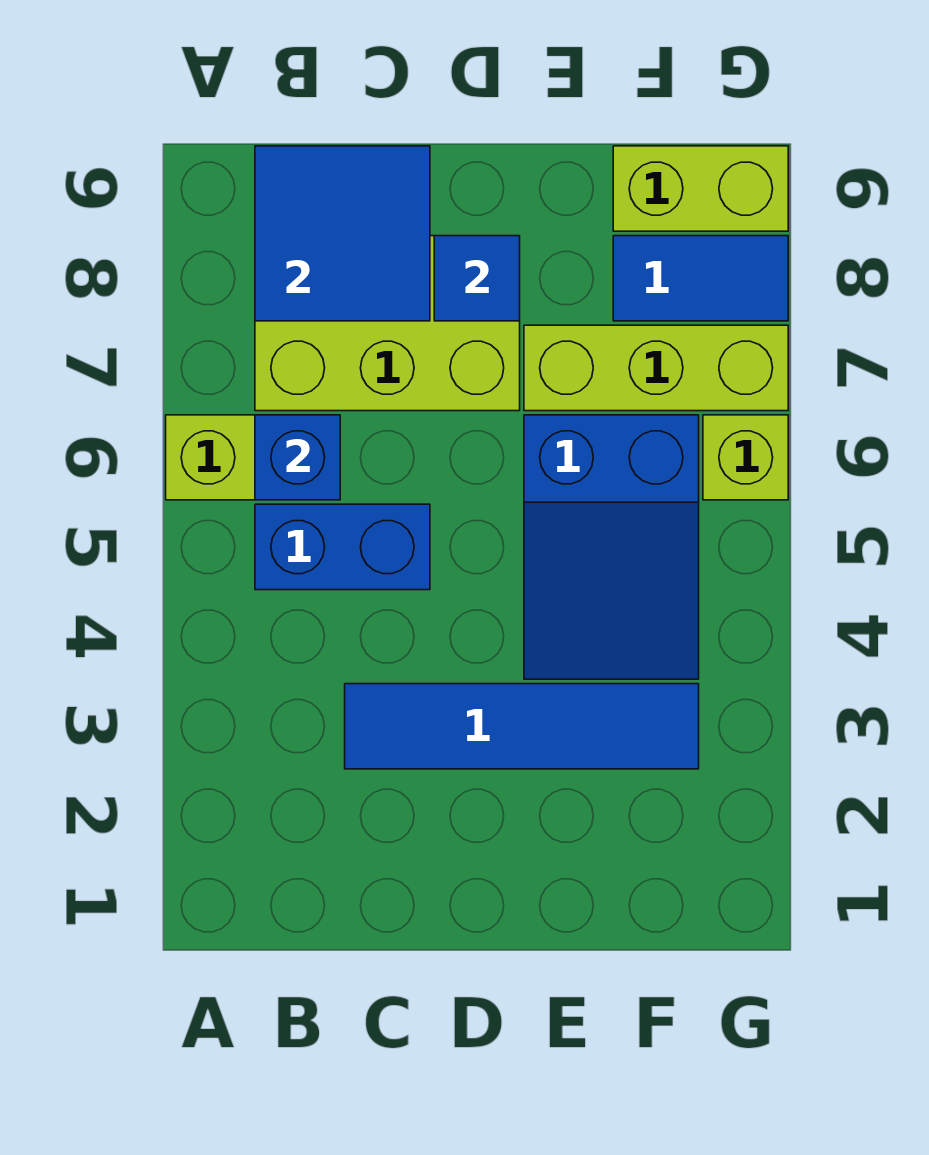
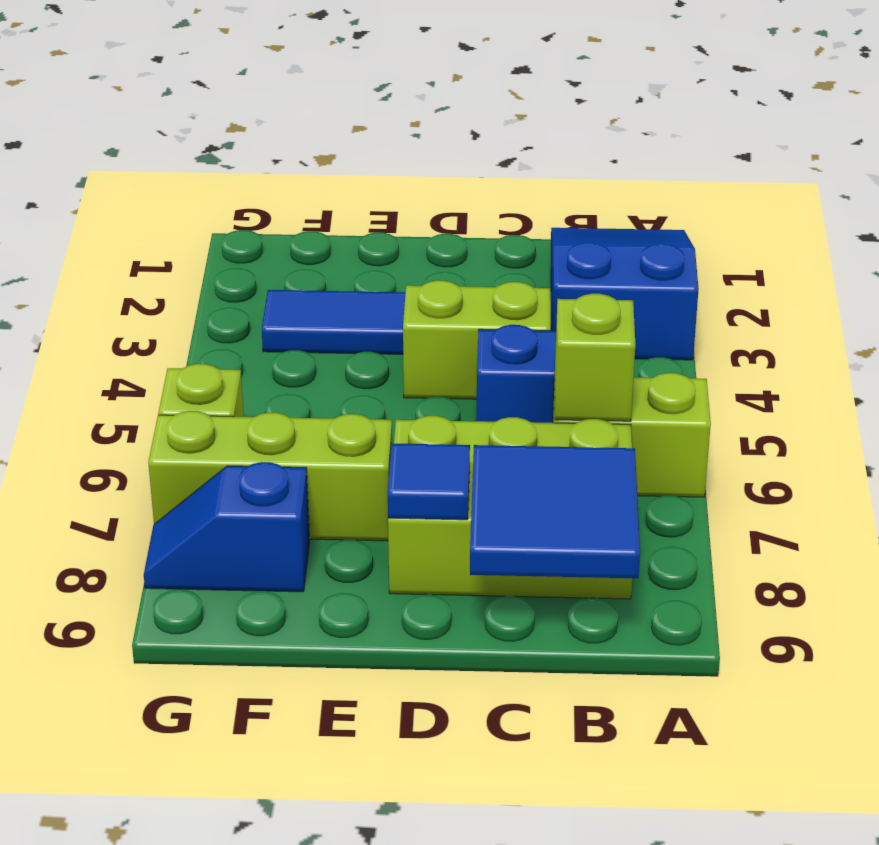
blue 1x1 brick [255,415,340,500] -> lime 1x1 brick [555,294,635,421]
blue 2x3 slope [524,415,699,679] -> blue 2x3 slope moved to [551,228,699,360]
blue 1x2 tile [613,236,788,321] -> blue 1x2 slope [144,462,310,592]
lime 1x2 brick [613,146,788,231] -> lime 1x2 brick moved to [403,280,551,399]

